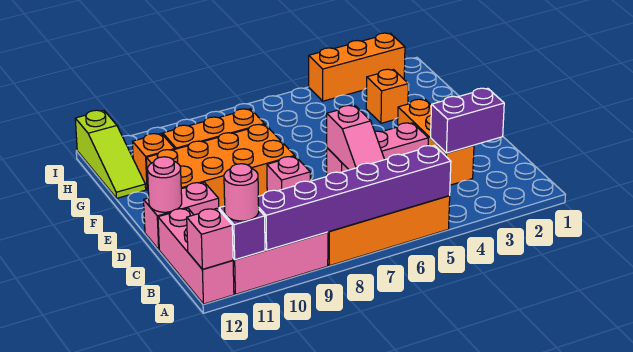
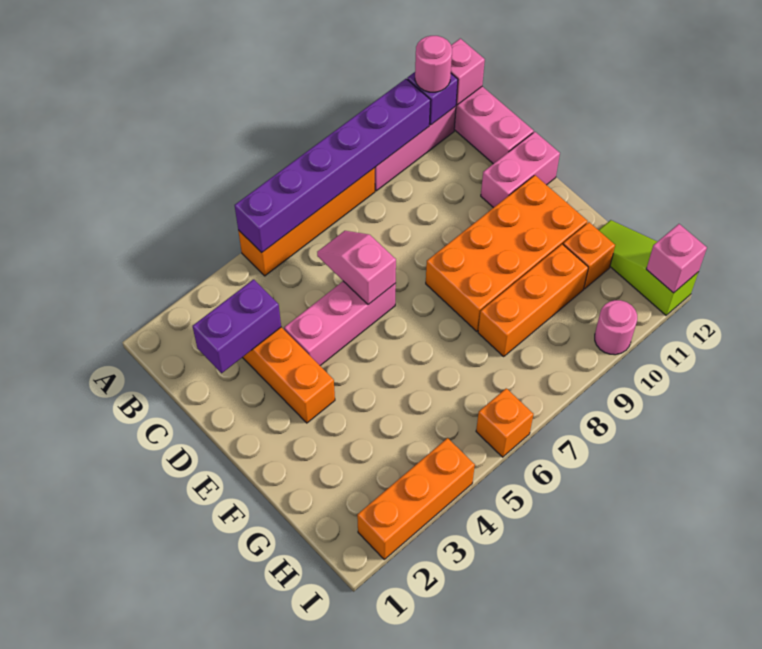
pink 1x1 brick [267,156,310,191] -> pink 1x1 brick moved to [646,224,707,293]
pink 1x1 round brick [148,157,182,212] -> pink 1x1 round brick moved to [595,300,637,355]
orange 1x1 brick [366,69,408,123] -> orange 1x1 brick moved to [476,388,533,457]

